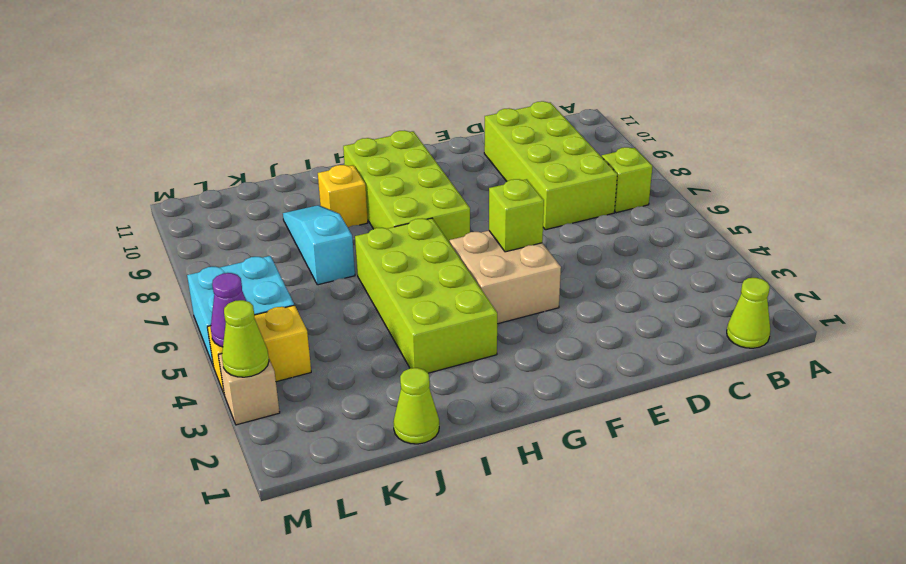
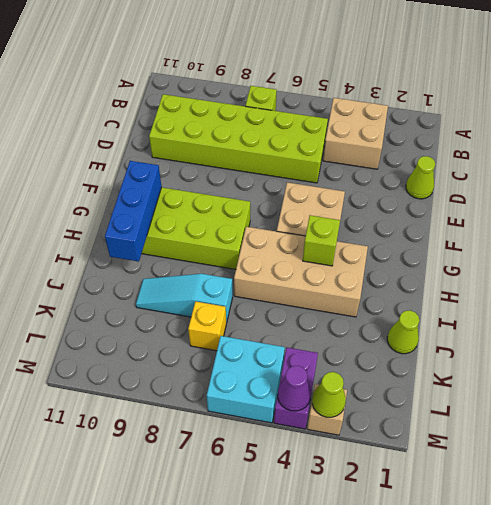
lime 1x1 cone [727,278,770,348] -> lime 1x1 cone moved to [406,156,435,199]
none -> tan 2x2 brick [323,98,388,169]
lime 2x4 brick [484,101,617,230] -> lime 2x6 brick [149,94,328,183]
lime 1x1 brick [489,179,544,252] -> lime 1x1 brick moved to [303,215,340,266]
none -> blue 1x3 brick [105,161,162,262]
lime 2x4 brick [355,218,497,373] -> tan 2x4 brick [234,227,368,317]
yellow 1x1 brick [318,165,368,227] -> yellow 1x1 brick moved to [188,301,226,351]
yellow 1x2 brick [207,305,311,393] -> purple 1x2 brick [274,347,318,429]

